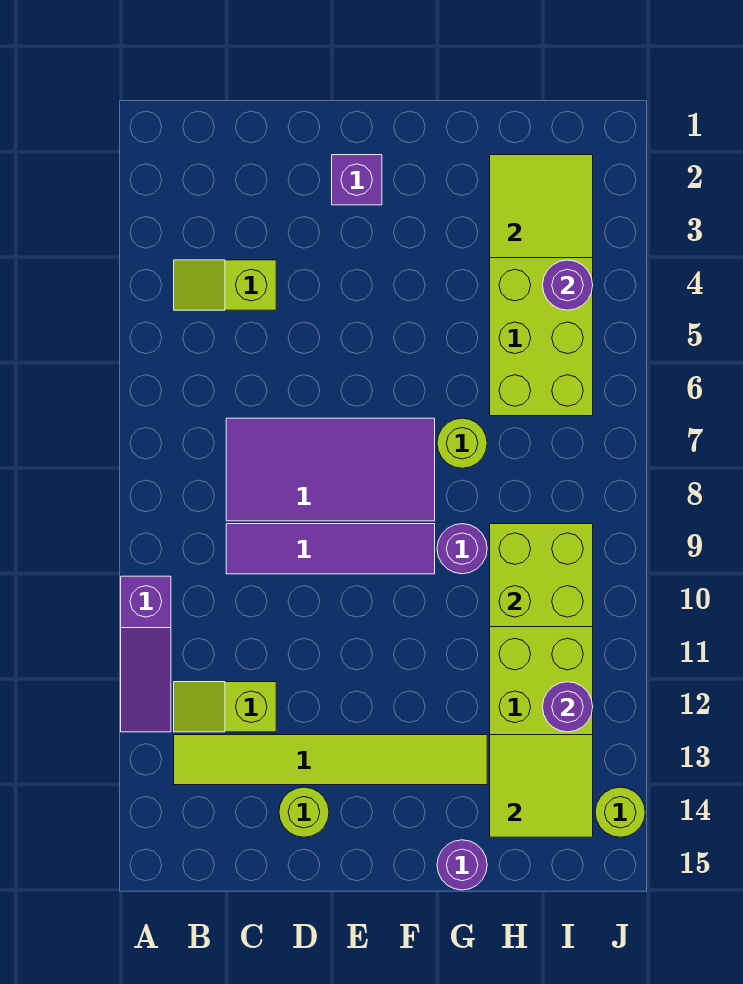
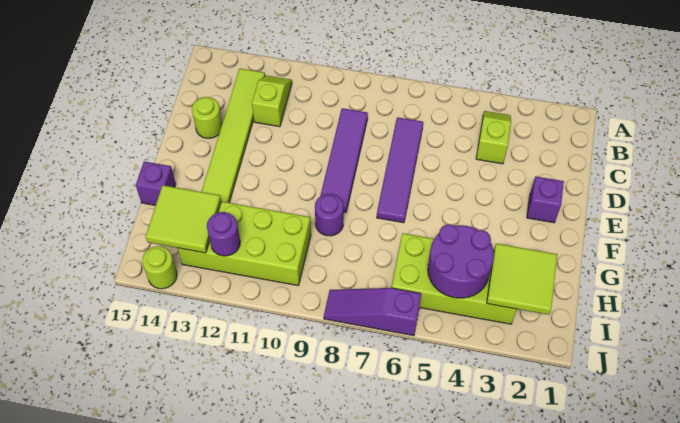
purple 1x3 slope [121,576,171,732] -> purple 1x3 slope moved to [324,288,421,336]
purple 2x4 tile [226,418,435,521] -> purple 1x4 tile [377,117,423,223]
lime 1x1 round brick [437,418,487,468] -> none
purple 1x1 round brick [437,840,487,890] -> purple 1x1 brick [136,162,176,205]
lime 2x2 brick [490,524,593,627] -> none
purple 1x1 round brick [543,260,593,310] -> purple 2x2 round brick [428,225,494,298]

